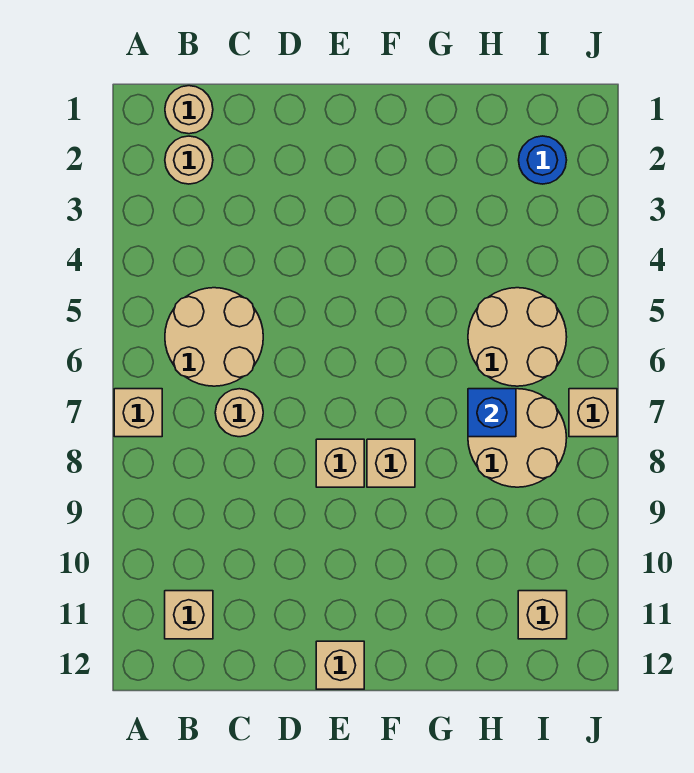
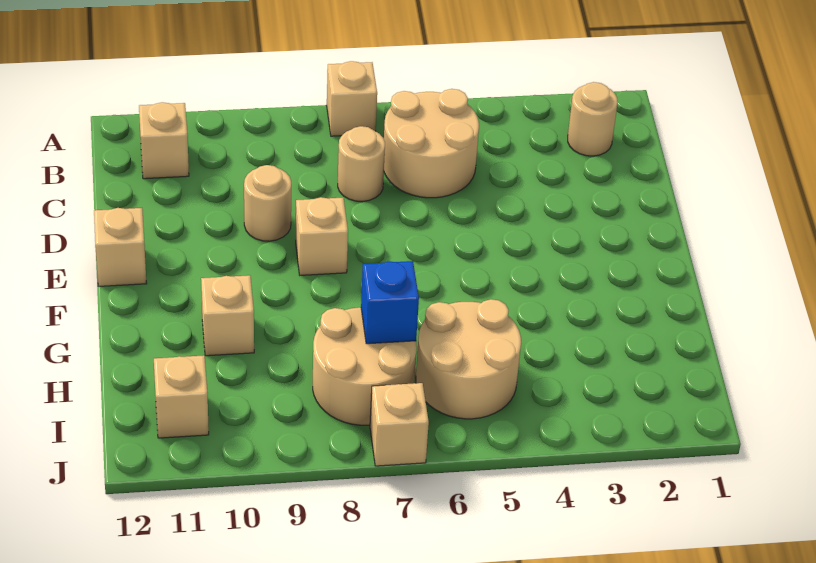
tan 1x1 round brick [165,86,213,134] -> tan 1x1 round brick moved to [244,165,291,241]
tan 1x1 brick [367,439,415,487] -> tan 1x1 brick moved to [201,275,254,356]
blue 1x1 round brick [519,136,567,184] -> none

